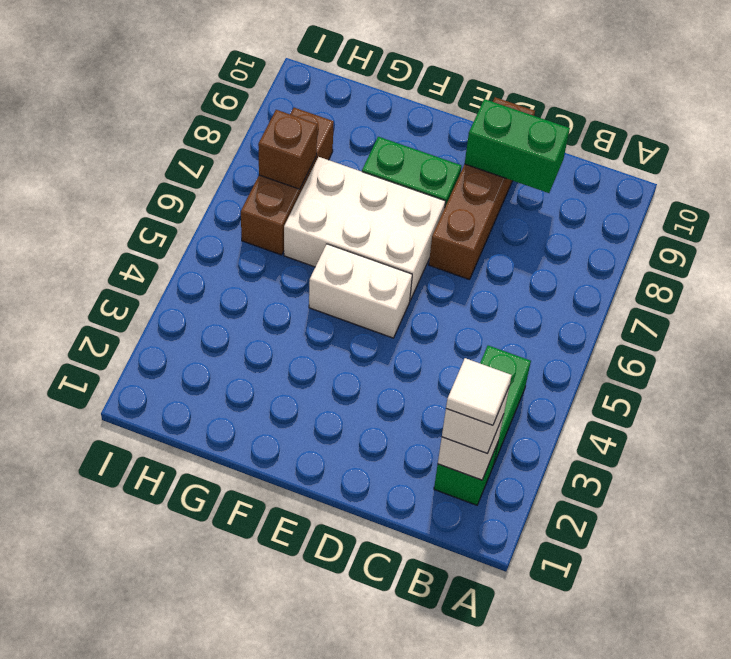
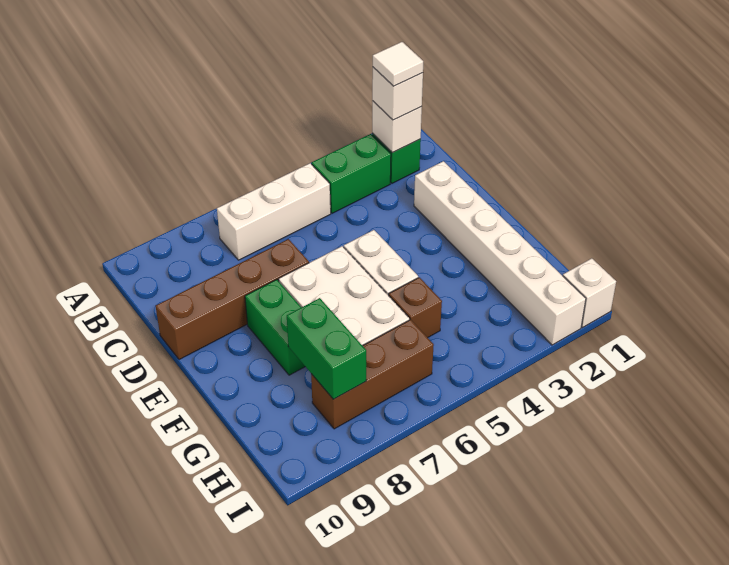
none -> white 1x3 brick [217,163,331,260]
green 1x2 brick [465,99,570,193] -> green 1x2 brick moved to [287,298,366,399]
none -> white 1x6 brick [414,161,586,345]
brown 1x1 brick [258,110,317,189] -> brown 1x1 brick moved to [389,277,442,338]
none -> white 1x1 brick [563,258,616,327]

